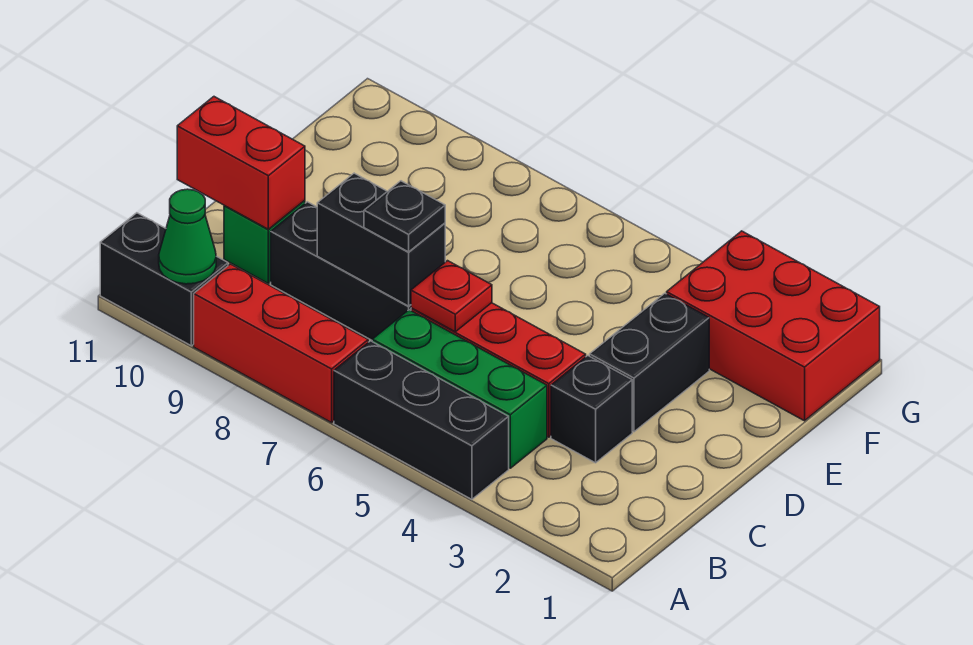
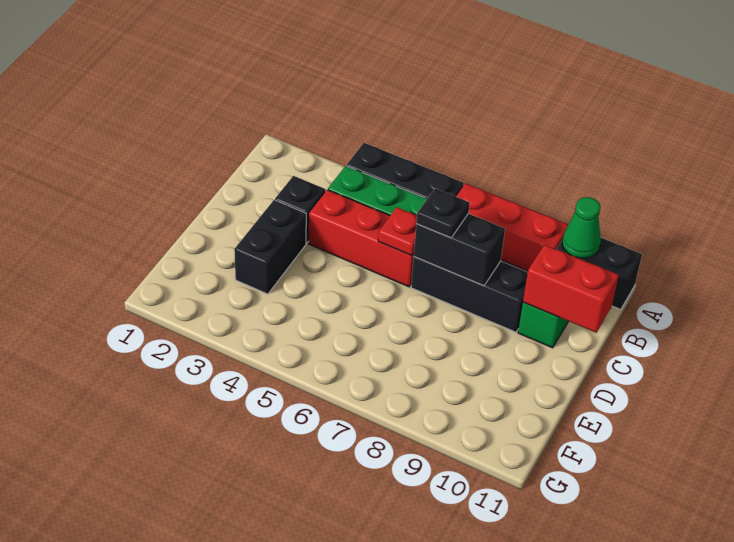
red 2x3 brick [667,231,880,421] -> none

